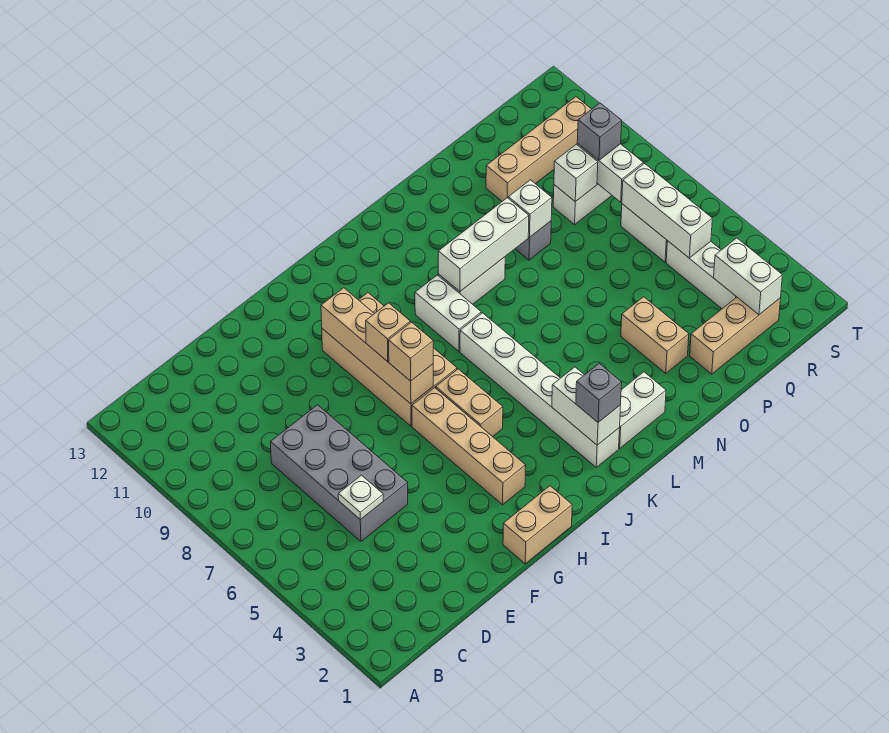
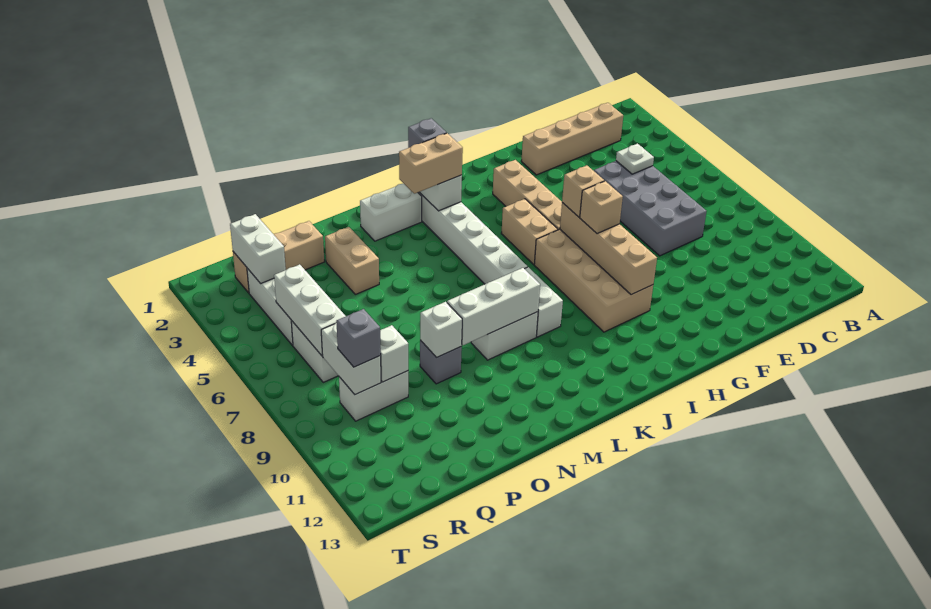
tan 1x2 brick [503,486,572,564] -> tan 1x2 brick moved to [399,133,463,194]
tan 1x4 brick [486,97,591,201] -> tan 1x4 brick moved to [521,103,623,175]

